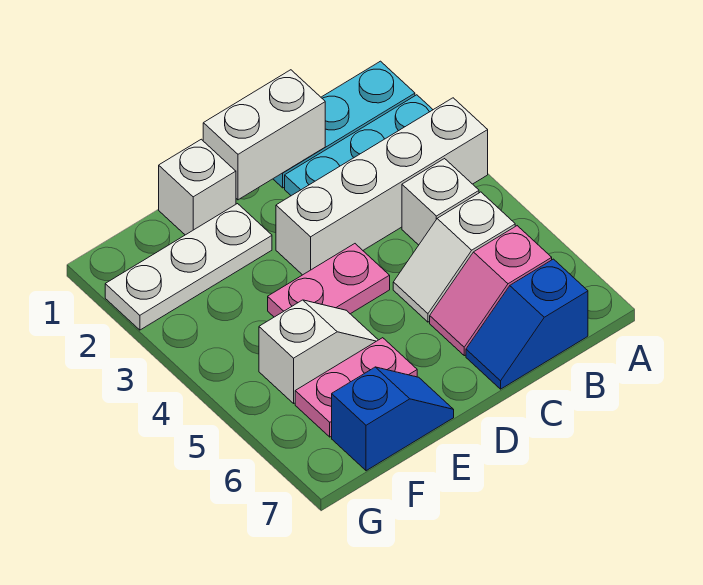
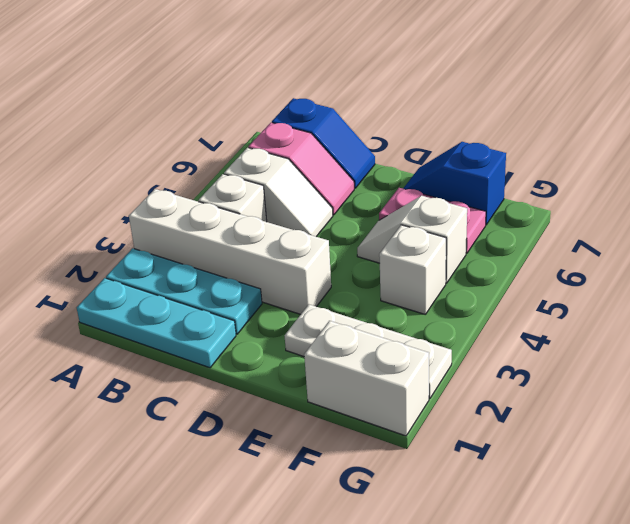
white 1x2 brick [203,70,325,200] -> white 1x2 brick moved to [304,321,429,436]
pink 1x2 plate [268,244,390,317] -> none
white 1x1 brick [159,139,236,235] -> white 1x1 brick moved to [379,225,446,314]

